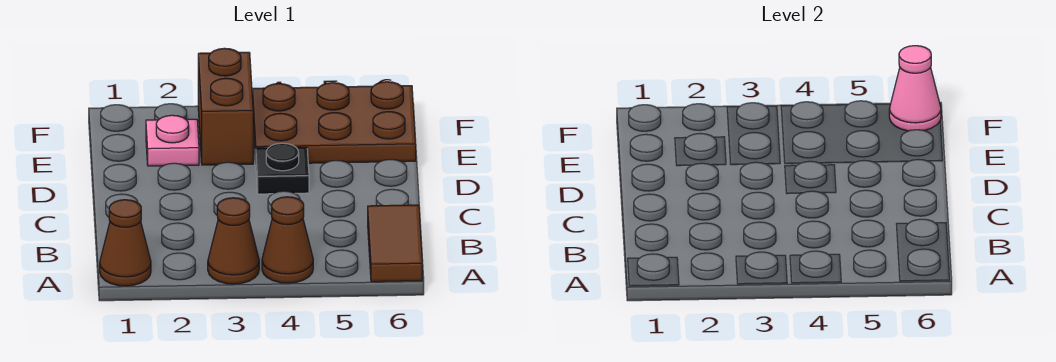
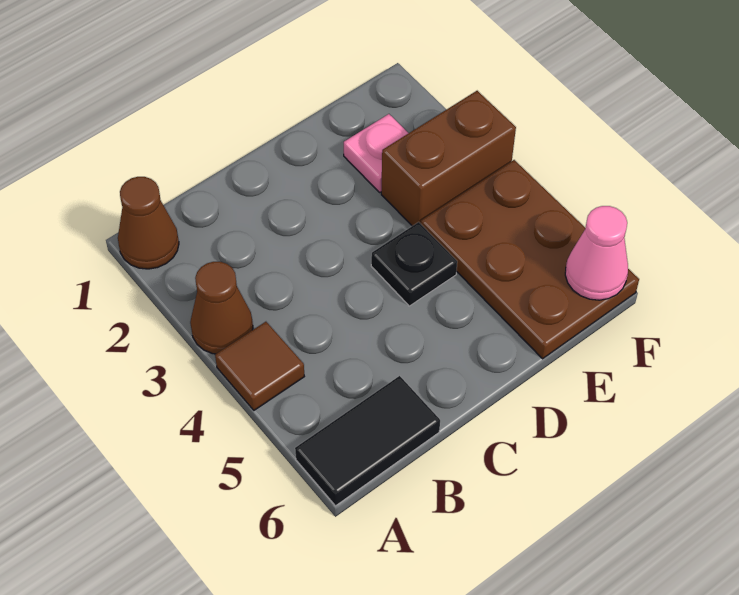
brown 1x1 cone [262,197,313,283] -> brown 1x1 tile [215,322,304,410]
brown 1x2 tile [368,205,422,282] -> black 1x2 tile [295,376,440,506]

